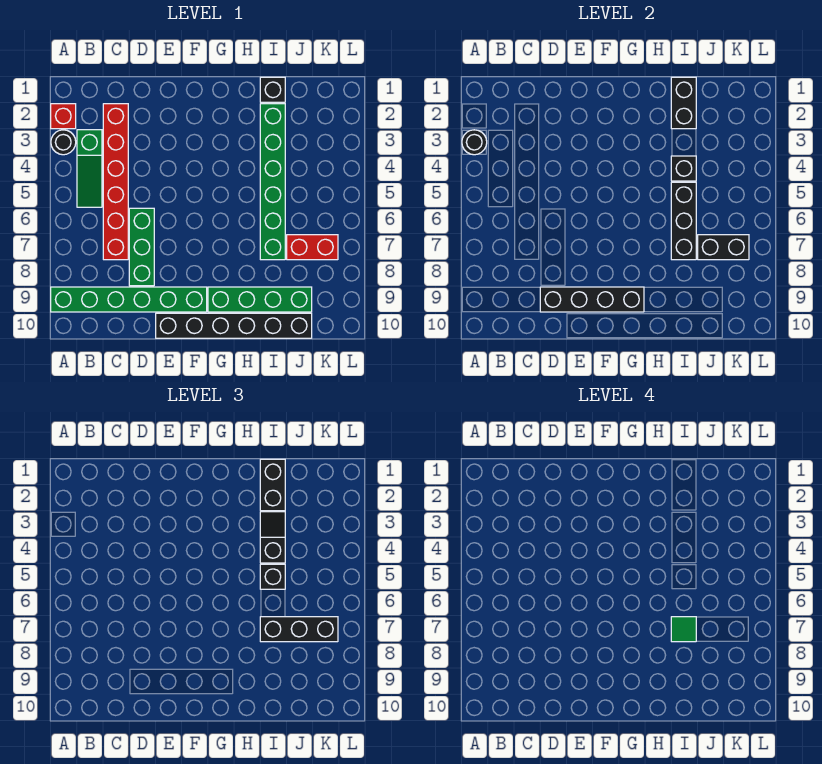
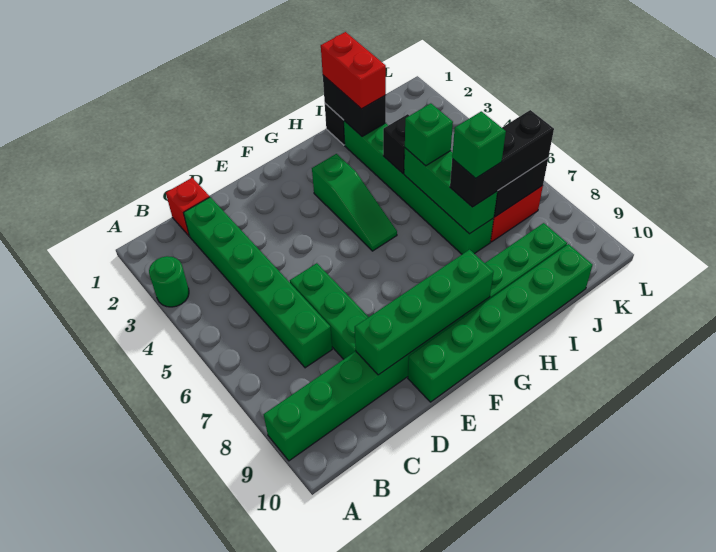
red 1x1 brick [51,104,76,129] -> red 1x1 brick moved to [166,178,210,236]
black 1x1 round brick [51,130,76,155] -> green 1x1 round brick [149,256,189,307]
black 1x1 round brick [462,130,487,155] -> none
green 1x3 slope [77,130,102,207] -> green 1x3 slope moved to [312,154,397,251]
red 1x6 brick [103,104,128,260] -> green 1x6 brick [184,197,332,368]
black 1x4 brick [540,287,644,312] -> green 1x4 brick [355,250,493,375]
black 1x6 brick [156,313,312,338] -> green 1x6 brick [408,244,593,402]
black 1x2 brick [260,459,285,511] -> red 1x2 brick [321,32,386,109]
black 1x2 slope [260,512,285,563] -> none
black 1x3 brick [671,182,696,260] -> green 1x3 brick [404,148,497,234]
black 1x1 brick [260,564,285,589] -> green 1x1 brick [405,103,453,166]
green 1x1 tile [671,617,696,642] -> green 1x1 brick [452,111,506,178]

